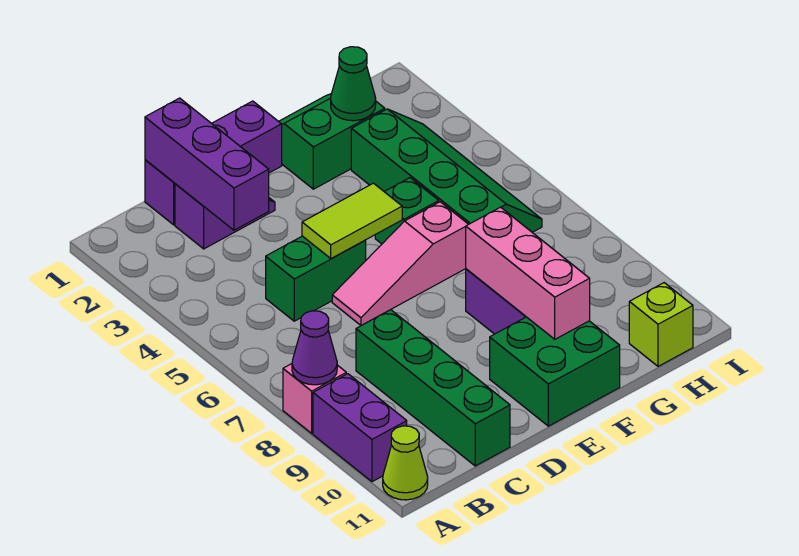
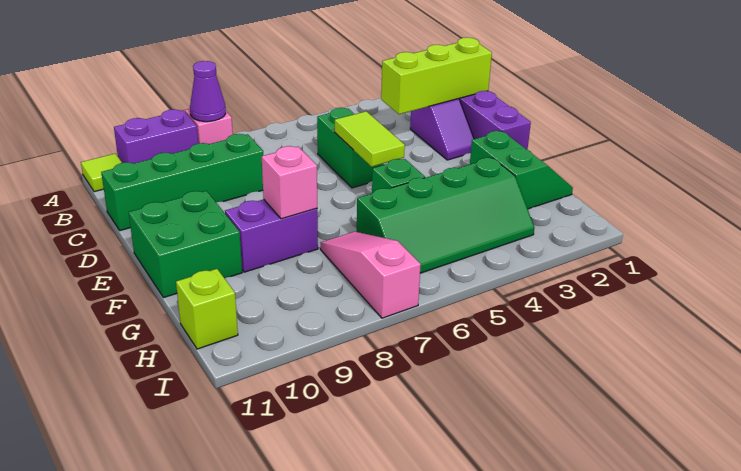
lime 1x1 cone [383,426,428,500] -> lime 1x1 tile [81,154,122,192]
purple 1x3 brick [145,98,269,230] -> lime 1x3 brick [381,37,492,114]
pink 1x3 slope [332,202,468,325] -> pink 1x3 slope moved to [320,232,421,318]
pink 1x3 brick [466,207,590,339] -> pink 1x1 brick [262,146,317,219]
green 1x1 cone [331,47,376,121] -> none

